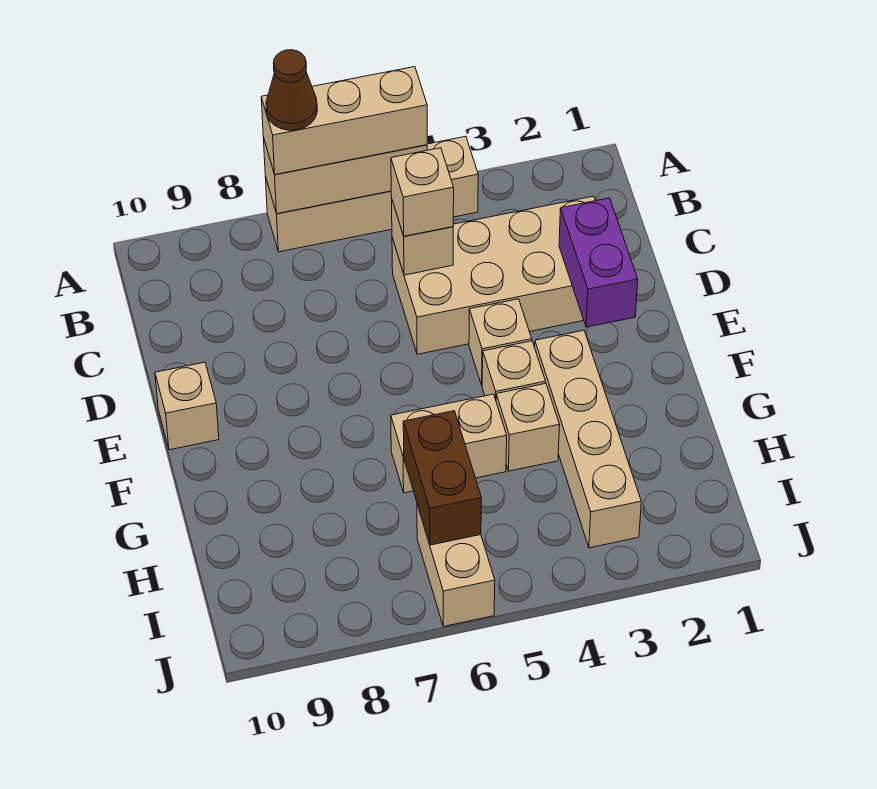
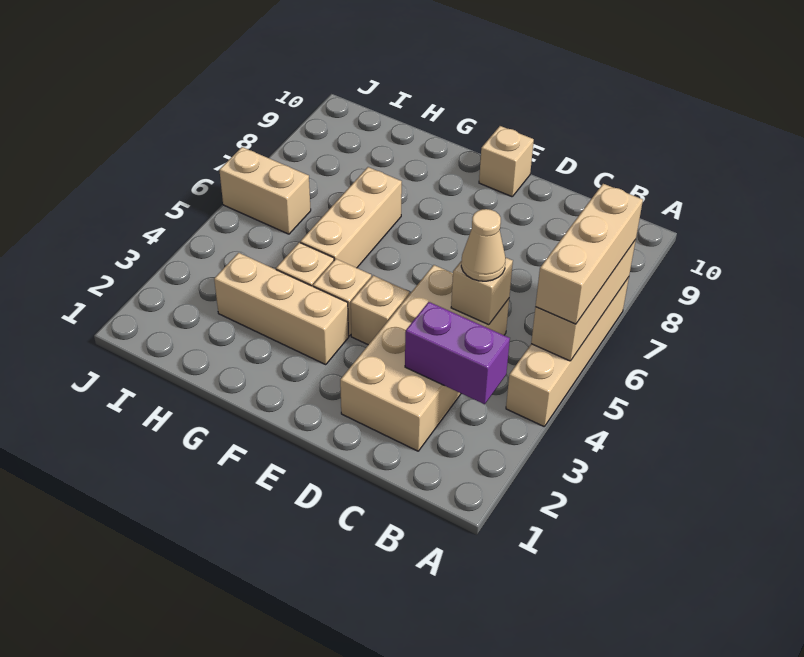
brown 1x1 cone [266,50,317,130] -> none
tan 1x1 brick [391,148,454,236] -> tan 1x1 cone [461,209,506,281]
purple 1x2 brick [559,198,638,327] -> purple 1x2 brick moved to [405,302,510,404]
tan 1x4 brick [535,330,641,548] -> tan 1x3 brick [214,253,349,365]
tan 1x2 brick [391,394,507,493] -> tan 1x3 brick [300,167,402,268]
brown 1x2 brick [403,411,481,545] -> none

